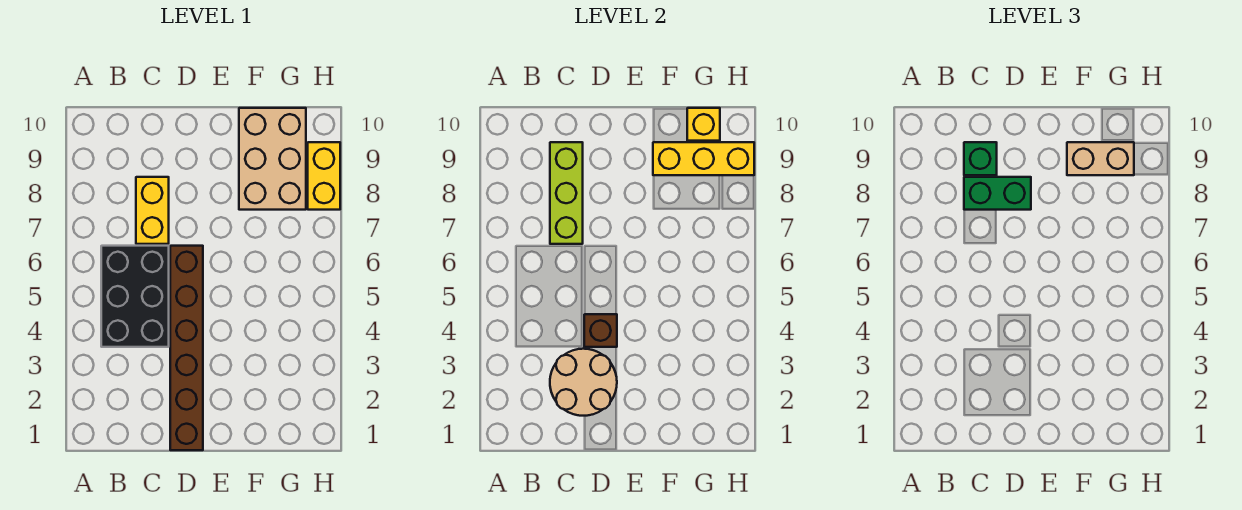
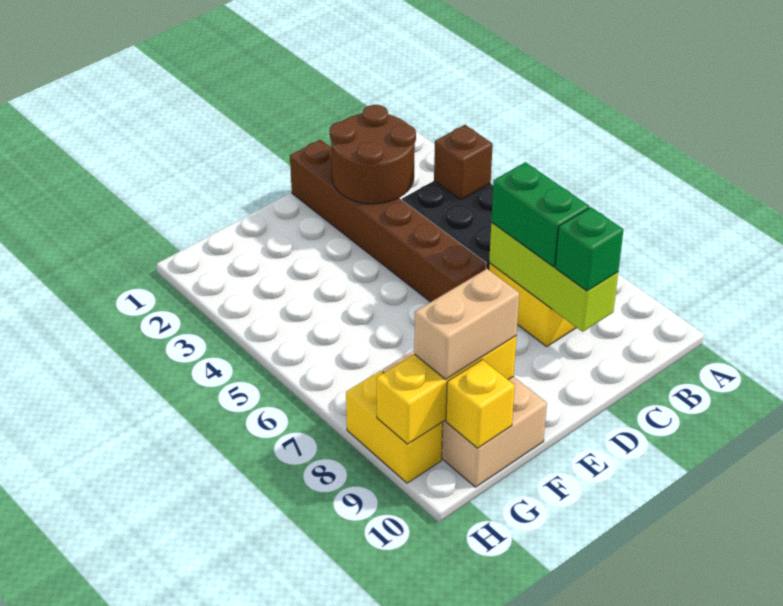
tan 2x2 round brick [550,349,617,416] -> brown 2x2 round brick [330,105,416,204]
green 1x2 brick [964,177,1031,210] -> green 1x2 brick turned to [491,162,589,267]
brown 1x1 brick [584,314,617,347] -> brown 1x1 brick moved to [434,125,493,200]

